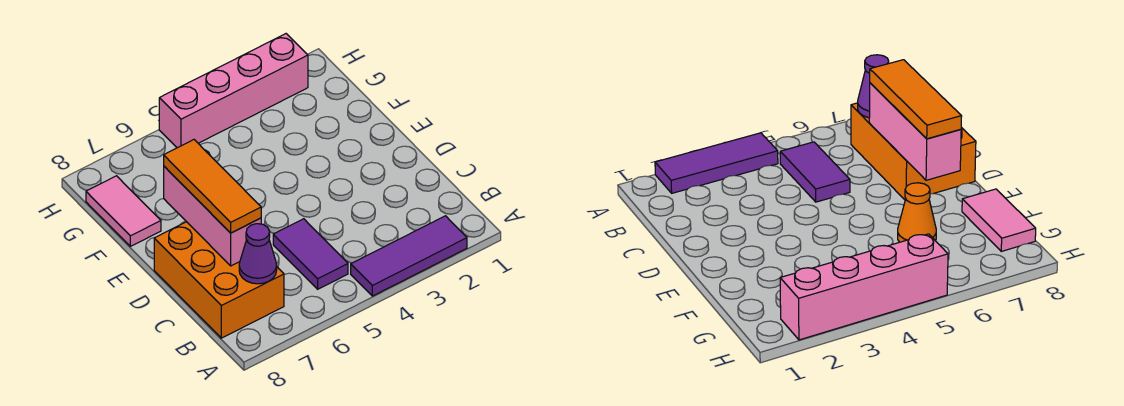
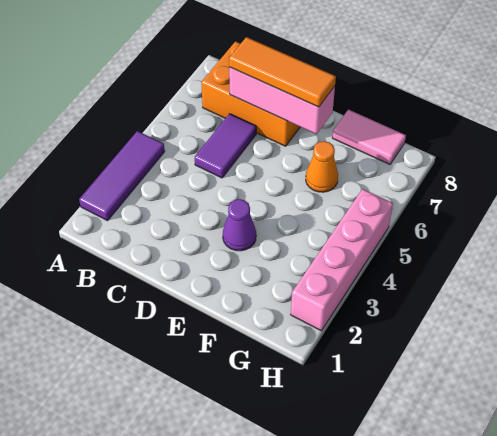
purple 1x2 tile [273,219,348,289] -> purple 1x2 tile turned to [195,114,256,178]
purple 1x1 cone [239,224,277,284] -> purple 1x1 cone moved to [223,199,256,251]

